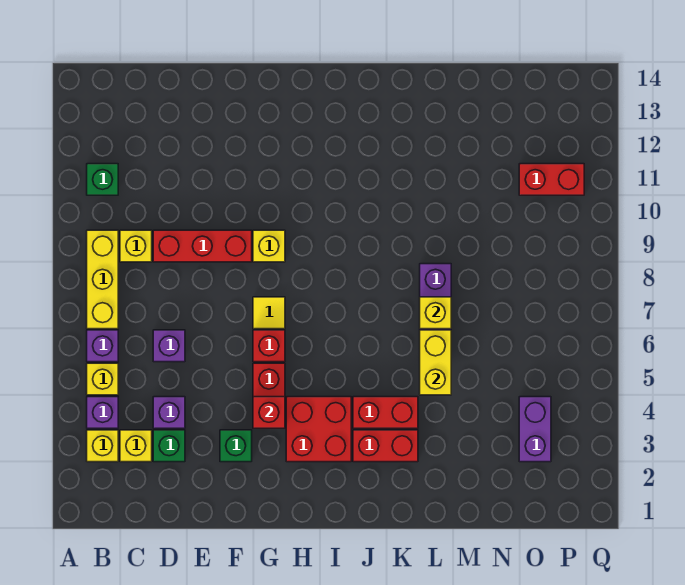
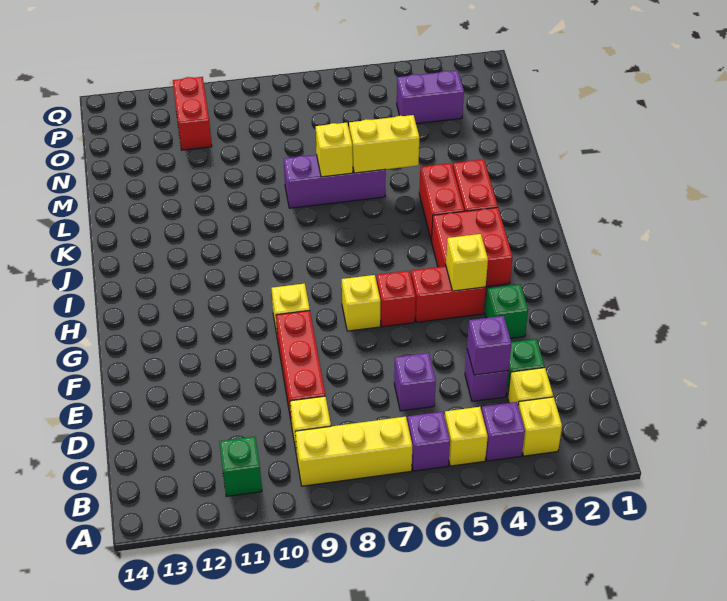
none -> purple 1x1 brick [467,316,512,375]
red 1x1 brick [253,397,285,428] -> yellow 1x1 brick [446,234,488,291]
yellow 1x1 tile [253,297,285,329] -> yellow 1x1 brick [342,275,381,331]

